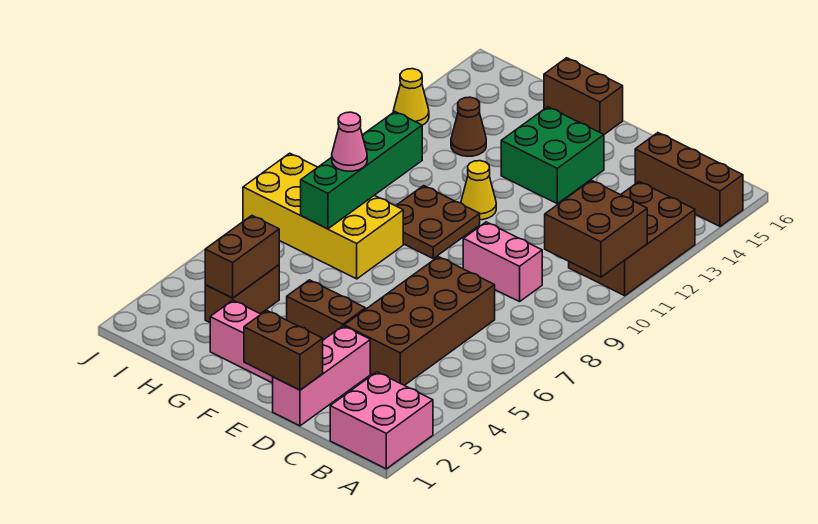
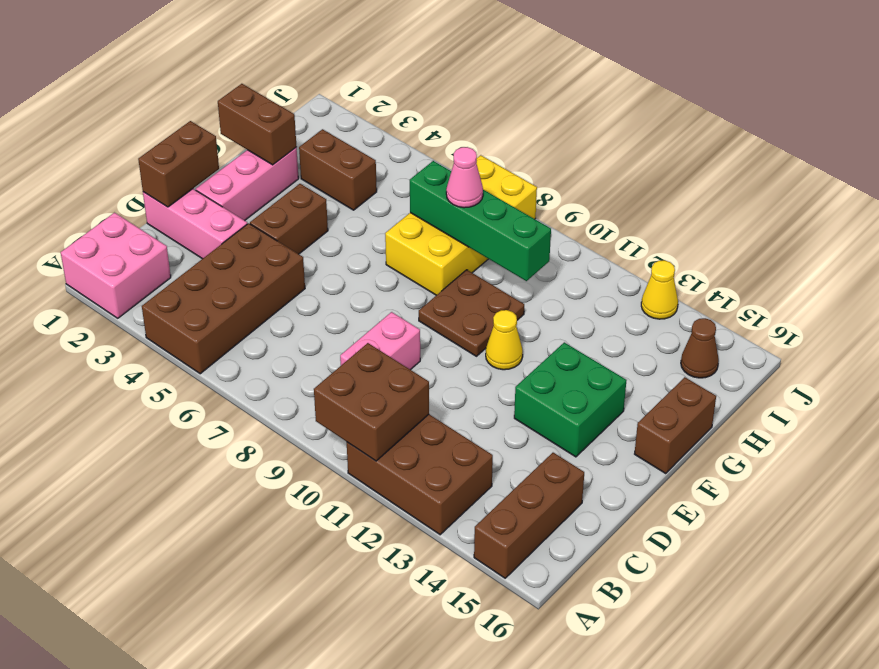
brown 2x4 brick [344,257,495,385] -> brown 2x4 brick turned to [142,223,305,374]
brown 1x2 brick [205,216,279,298] -> brown 1x2 brick moved to [218,84,297,165]
brown 1x1 cone [451,97,486,156] -> brown 1x1 cone moved to [681,318,719,378]

